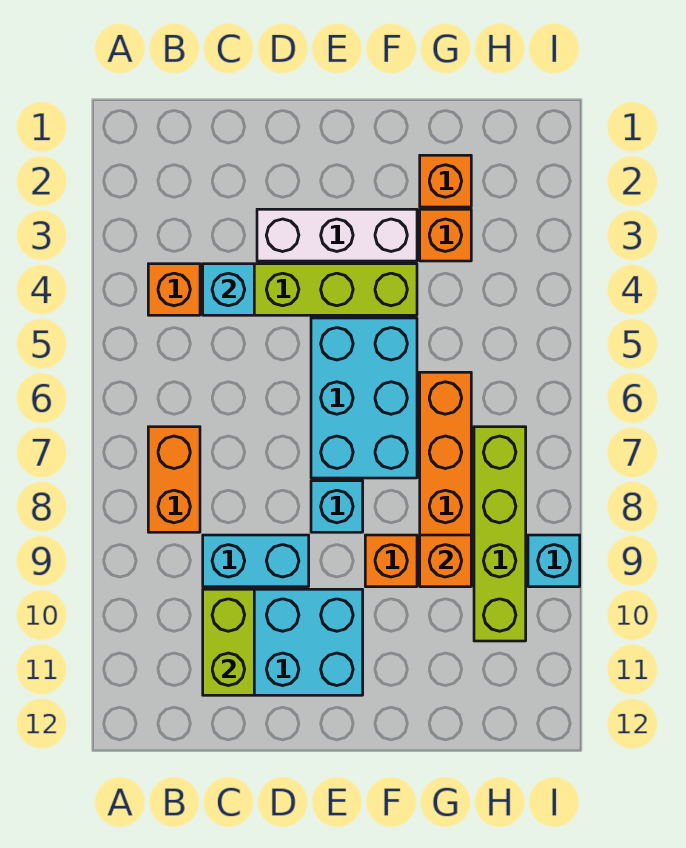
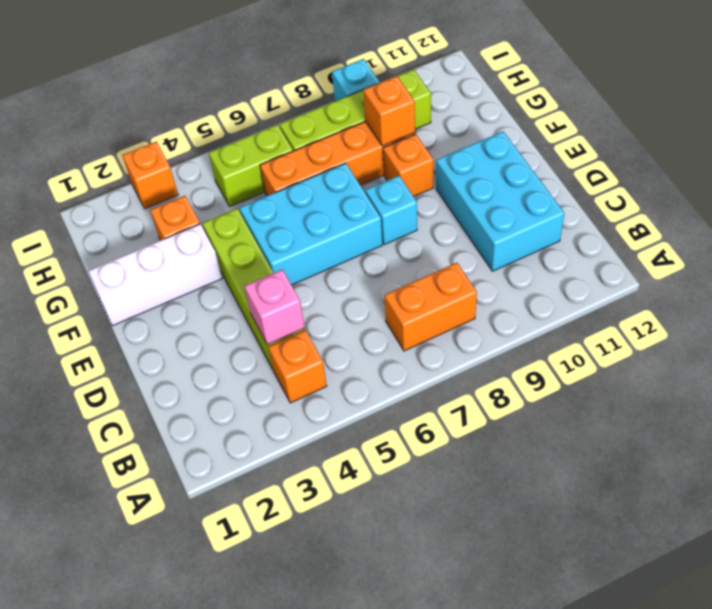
cyan 1x1 brick [203,264,254,315] -> pink 1x1 brick [244,270,305,345]
cyan 1x2 brick [203,535,309,587] -> none
lime 1x2 brick [203,589,254,695] -> lime 1x2 brick moved to [209,125,293,206]
white 1x3 brick [257,209,417,261] -> white 1x3 brick turned to [88,224,222,326]
orange 1x1 brick [420,155,471,207] -> orange 1x1 brick moved to [122,142,178,209]

